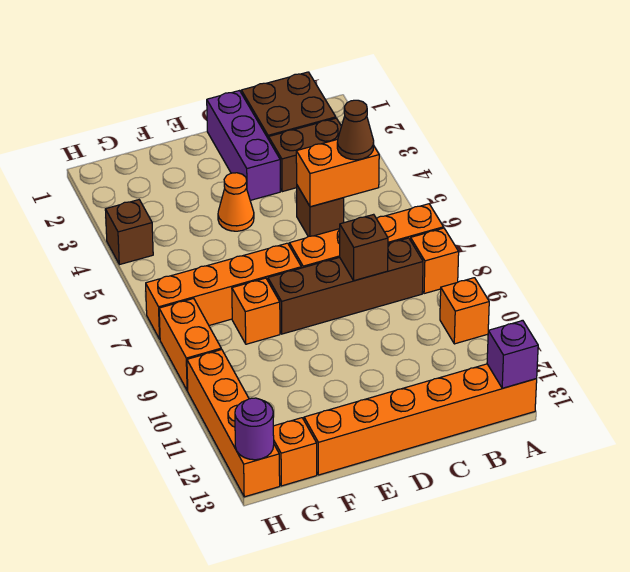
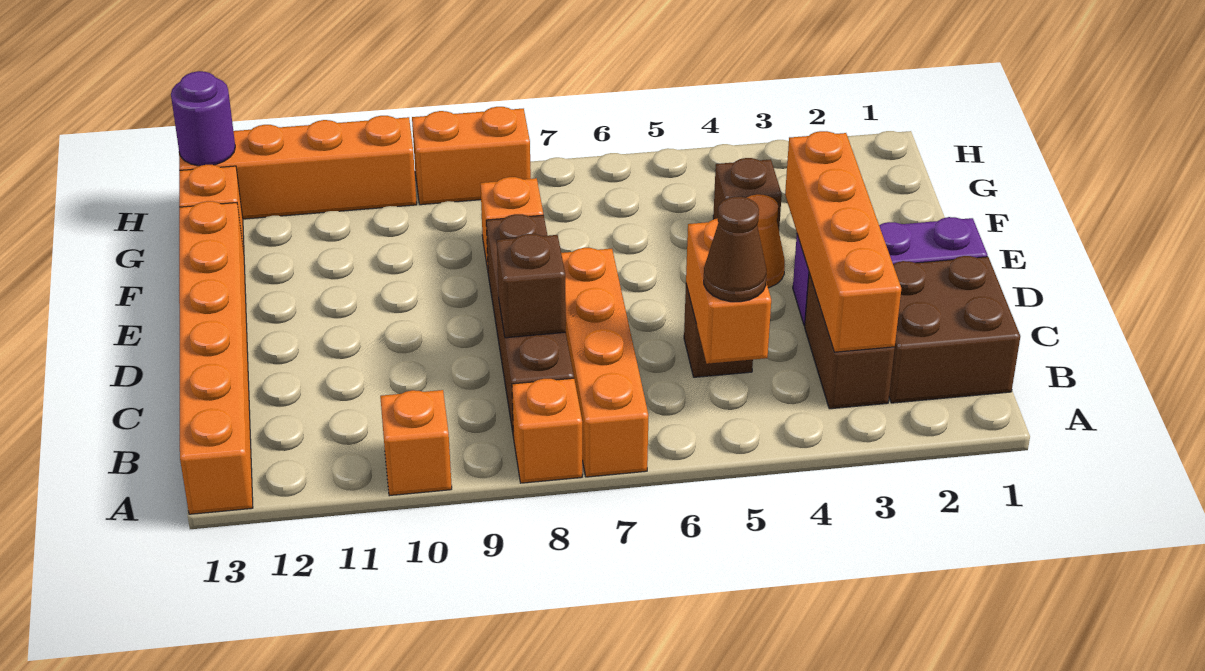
purple 1x1 brick [487,321,538,388] -> none
orange 1x4 brick [146,243,301,339] -> orange 1x4 brick moved to [785,131,901,352]
brown 1x1 brick [105,200,153,265] -> brown 1x1 brick moved to [713,158,782,229]

